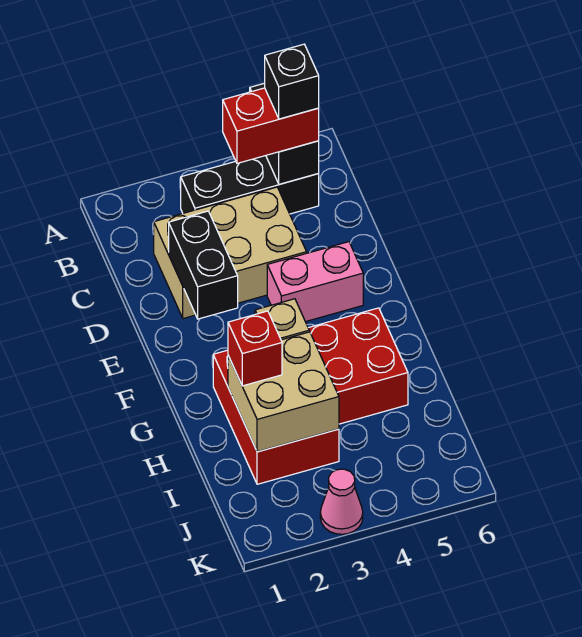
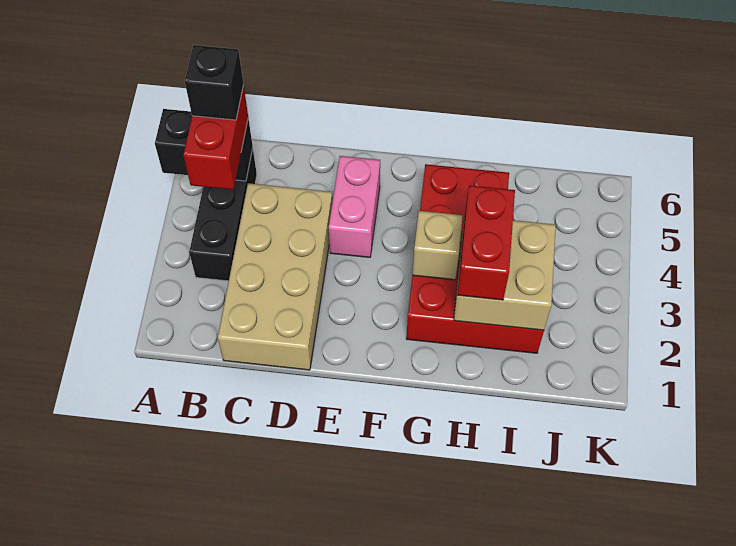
tan 2x3 brick [154,187,307,319] -> tan 2x4 brick [218,183,332,370]
black 1x2 brick [169,211,238,319] -> none
red 1x1 brick [228,311,282,386] -> red 1x2 brick [457,185,515,300]
pink 1x1 cone [320,469,363,534] -> none

